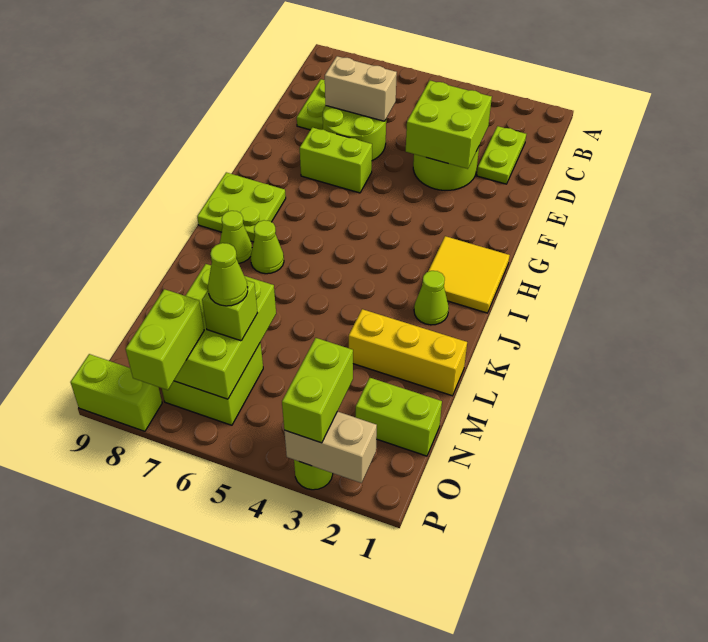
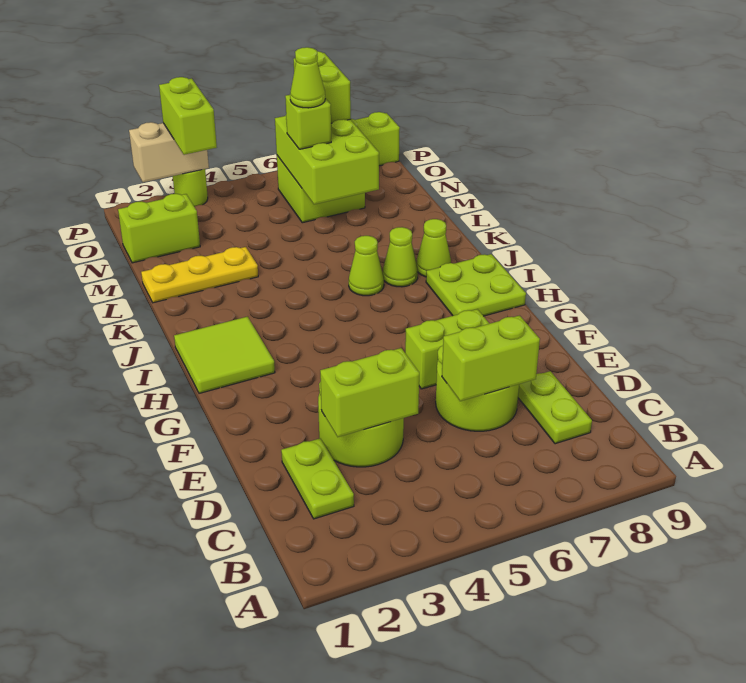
lime 2x2 brick [406,81,492,169] -> lime 1x2 brick [320,348,419,437]
tan 1x2 brick [325,56,397,121] -> lime 1x2 brick [442,316,540,401]
yellow 2x2 tile [422,236,510,313] -> lime 2x2 tile [174,317,275,393]
lime 1x1 cone [414,271,449,325] -> lime 1x1 cone moved to [349,236,384,296]
yellow 1x3 brick [349,309,467,396] -> yellow 1x3 plate [141,247,258,303]

